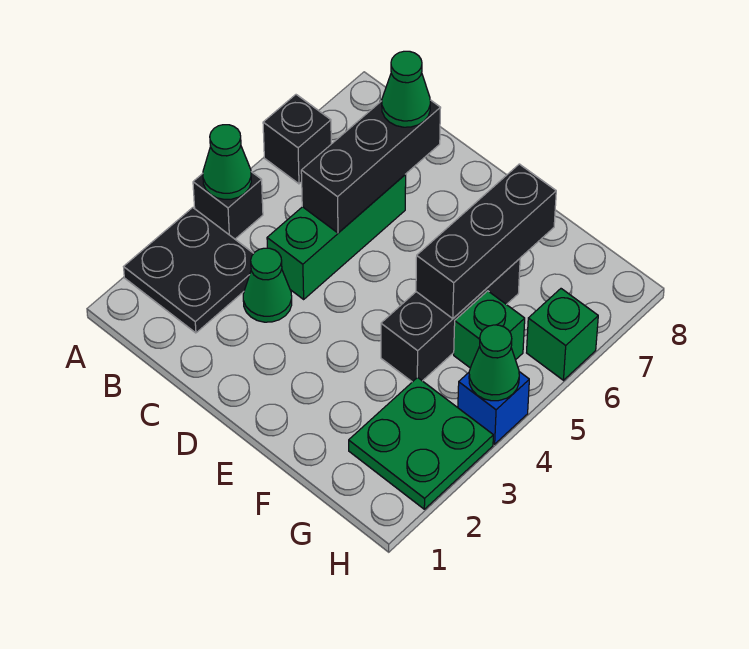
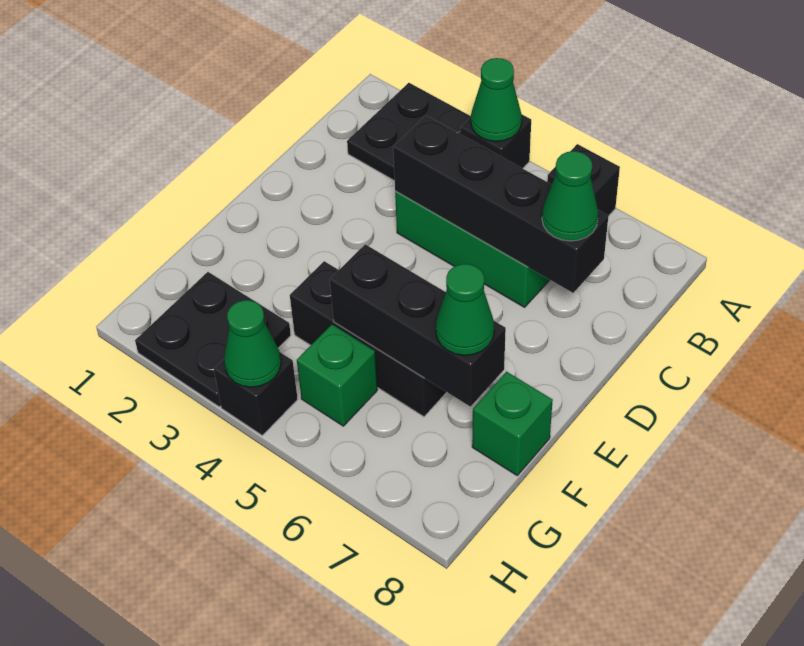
green 1x1 cone [243,248,292,322] -> green 1x1 cone moved to [436,264,494,355]
black 1x3 brick [301,100,440,233] -> black 1x4 brick [393,116,608,293]
green 2x2 plate [349,377,493,509] -> black 2x2 plate [135,272,291,407]
blue 1x1 brick [458,372,529,444] -> black 1x1 brick [214,352,298,435]
green 1x1 brick [527,289,598,380] -> green 1x1 brick moved to [472,372,553,475]

